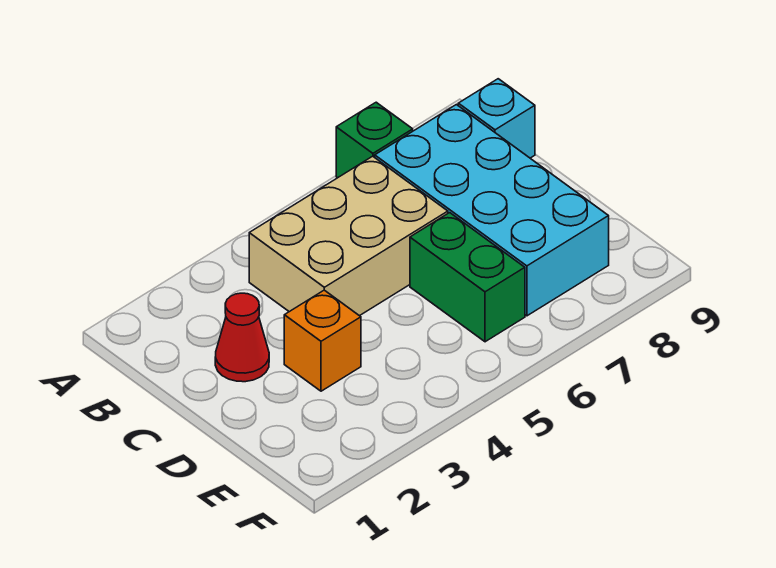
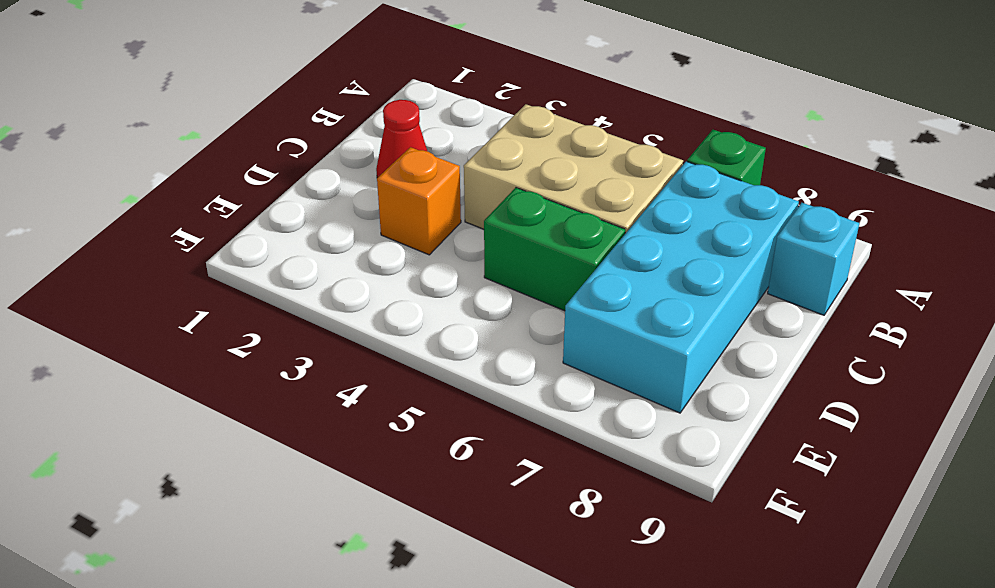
green 1x2 brick [410,213,525,342] -> green 1x2 brick turned to [484,188,625,311]

